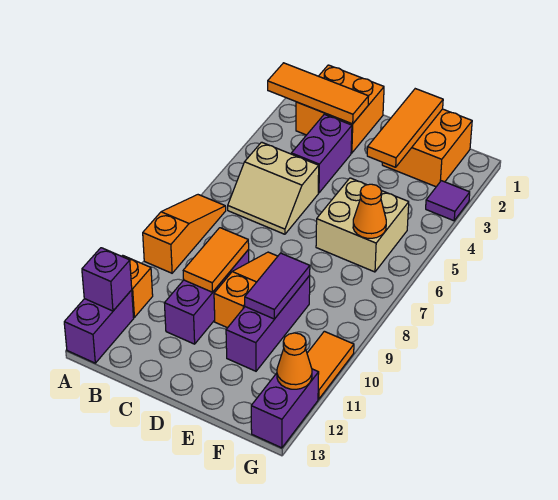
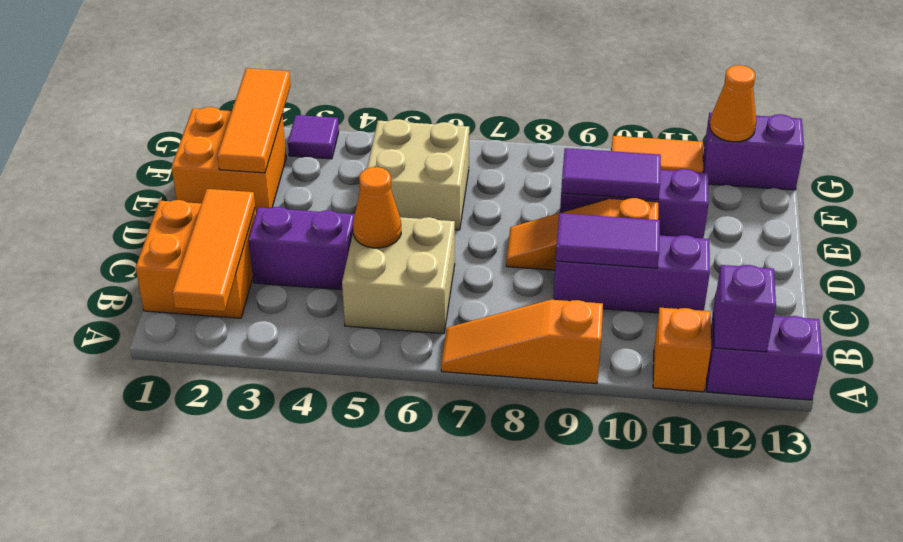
tan 2x2 slope [228,142,319,234] -> tan 2x2 brick [342,217,455,334]
orange 1x2 tile [183,228,249,292] -> purple 1x2 tile [556,213,660,268]
orange 1x3 tile [367,89,443,167] -> orange 1x3 tile turned to [217,68,291,173]
orange 1x1 cone [353,184,386,238] -> orange 1x1 cone moved to [353,167,401,248]

